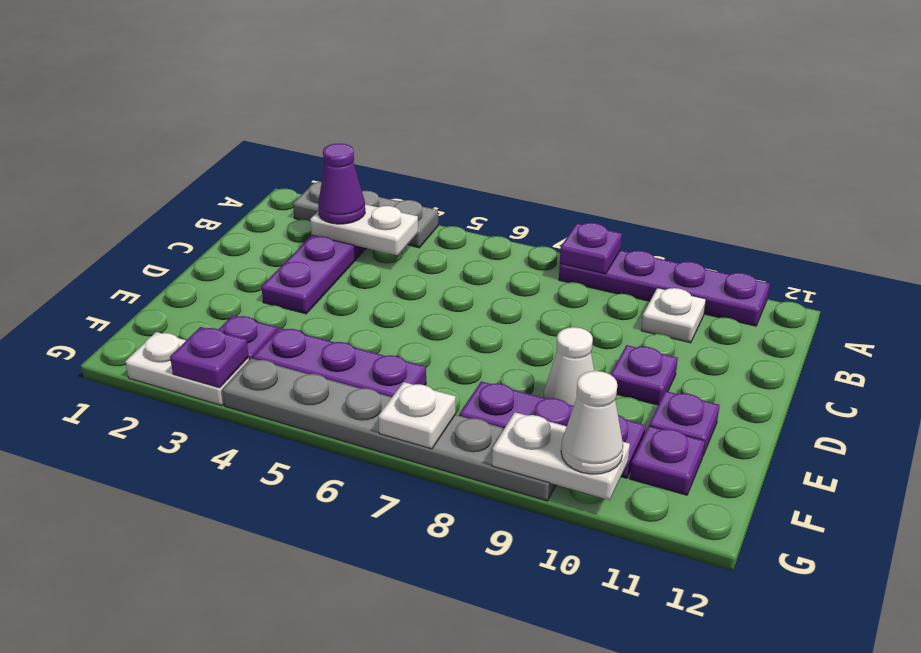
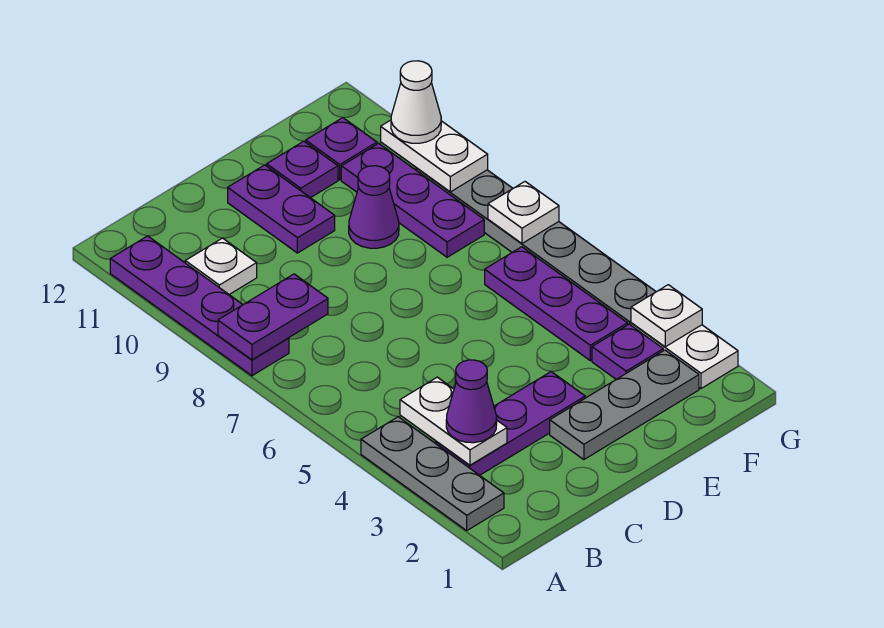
purple 1x1 plate [560,223,622,274] -> purple 1x2 plate [218,274,328,360]
none -> grey 1x3 plate [550,350,699,460]
purple 1x1 plate [610,345,678,405] -> purple 1x2 plate [228,165,335,253]
white 1x1 cone [543,327,594,406] -> purple 1x1 cone [349,166,399,248]
purple 1x1 plate [170,327,249,388] -> white 1x1 plate [631,285,702,347]

